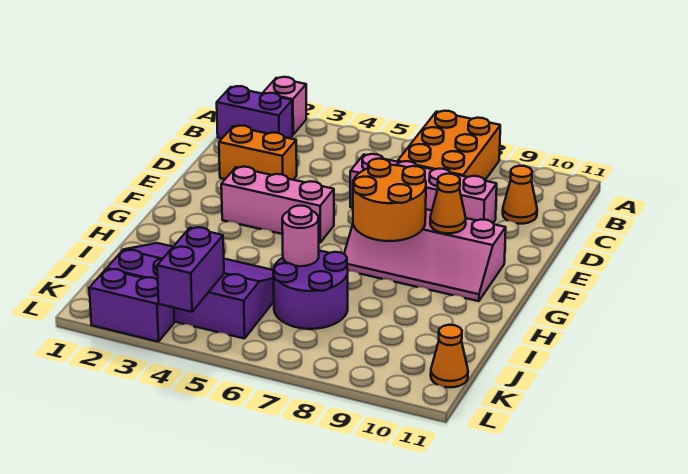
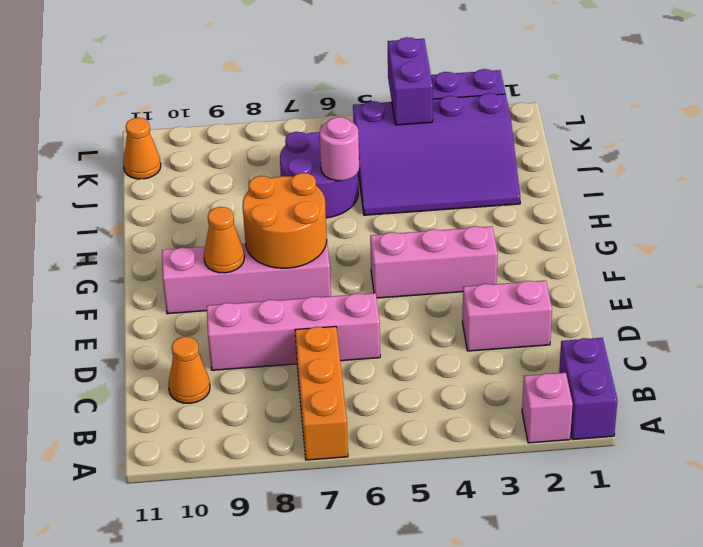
orange 2x3 brick [398,111,500,180] -> orange 1x3 brick [295,326,348,460]
purple 1x2 brick [217,86,293,139] -> purple 1x2 brick turned to [559,338,618,440]
orange 1x2 brick [219,126,297,180] -> pink 1x2 brick [462,281,552,351]

